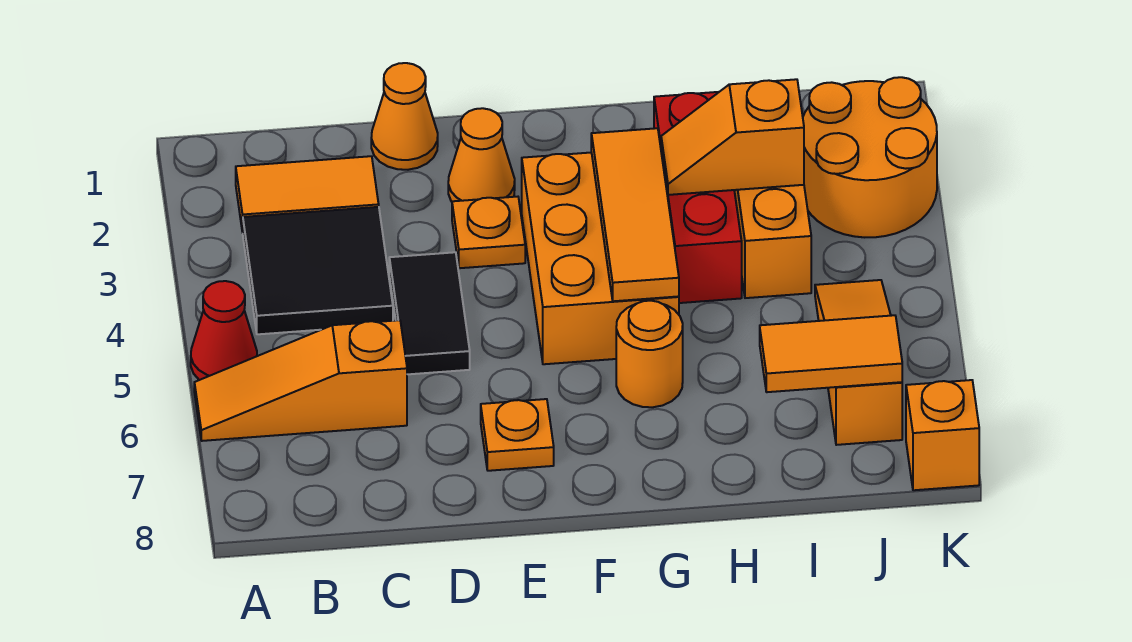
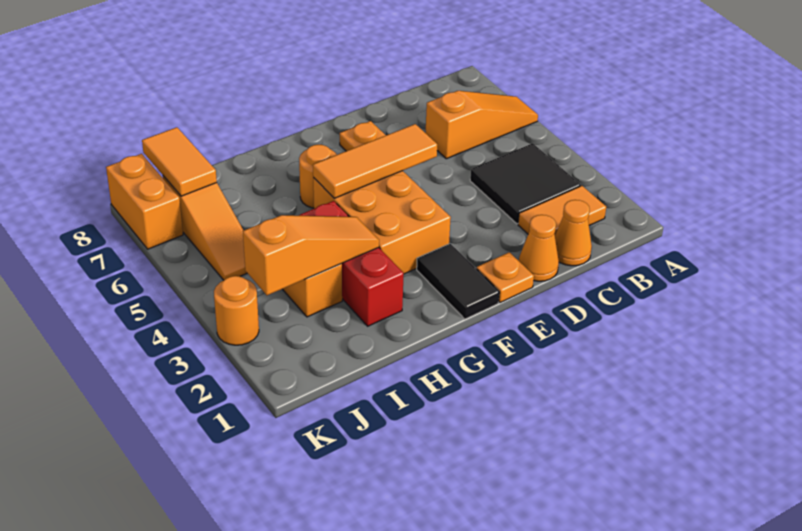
red 1x1 cone [191,281,257,380] -> none
black 1x2 tile [389,252,470,374] -> black 1x2 tile moved to [417,244,499,319]
orange 1x1 cone [448,108,515,202] -> orange 1x1 cone moved to [555,200,592,266]
orange 1x1 plate [452,197,525,268] -> orange 1x1 plate moved to [477,252,534,303]
orange 1x3 tile [591,128,679,301] -> orange 1x3 tile turned to [313,124,437,198]
orange 1x2 slope [661,79,804,195] -> orange 1x3 slope [243,215,379,295]
orange 1x2 tile [760,315,902,392] -> orange 1x2 tile turned to [142,127,217,196]
orange 2x2 round brick [803,77,937,237] -> orange 1x1 round brick [214,276,259,345]
orange 1x1 brick [906,380,979,490] -> orange 1x2 brick [106,154,183,249]

